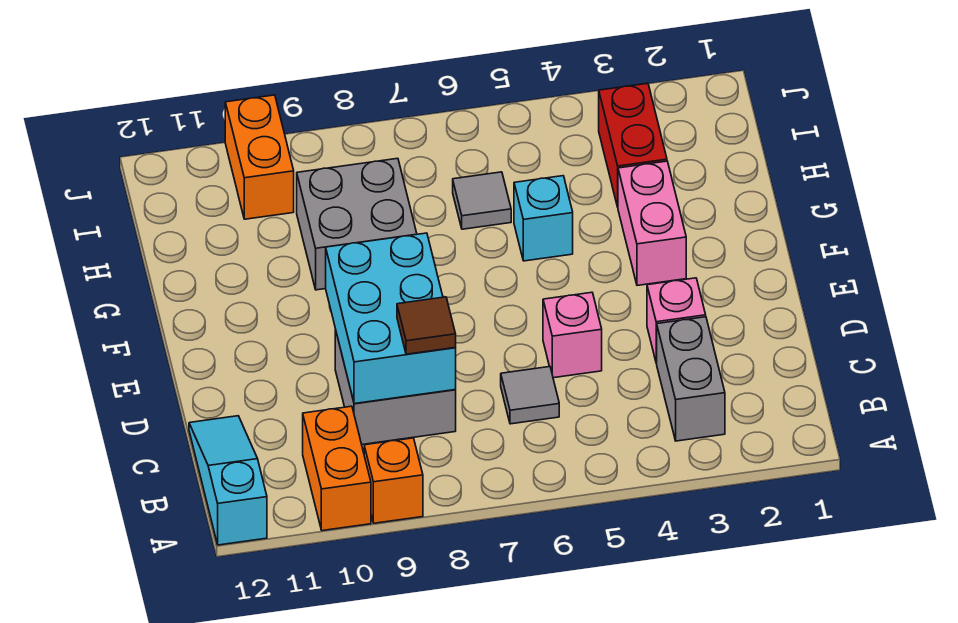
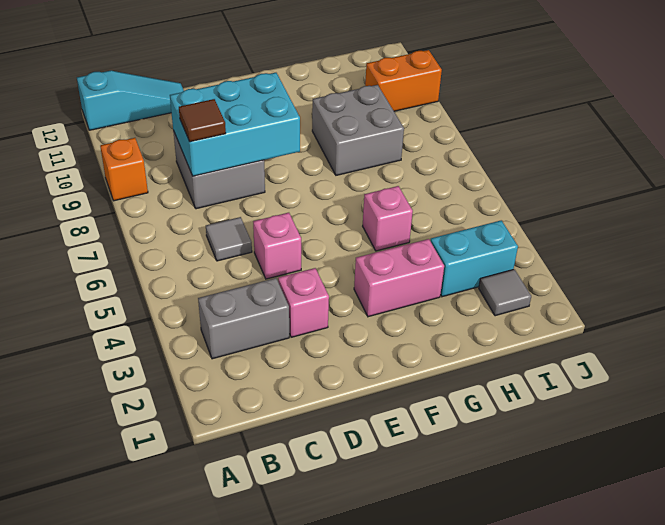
orange 1x2 brick [303,406,371,531] -> none
cyan 1x1 brick [514,176,573,261] -> pink 1x1 brick [363,186,413,251]
red 1x2 brick [599,83,667,207] -> cyan 1x2 brick [431,220,518,297]
grey 1x1 tile [453,172,511,229] -> grey 1x1 tile moved to [479,269,531,316]

